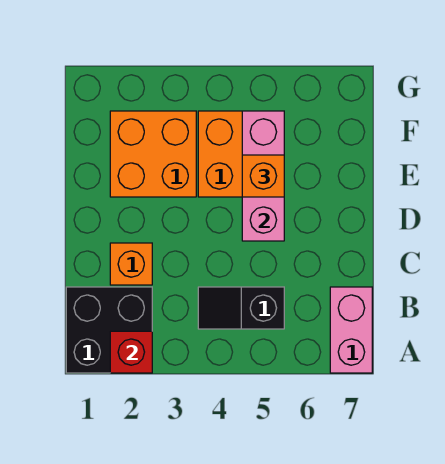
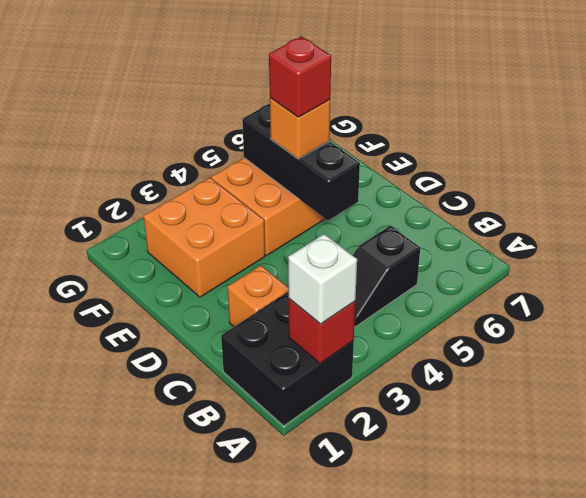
none -> white 1x1 brick [288,234,357,324]
pink 1x2 brick [330,287,372,373] -> none
pink 1x3 brick [242,111,284,241] -> black 1x3 brick [242,104,360,220]
none -> red 1x1 brick [269,36,331,117]

